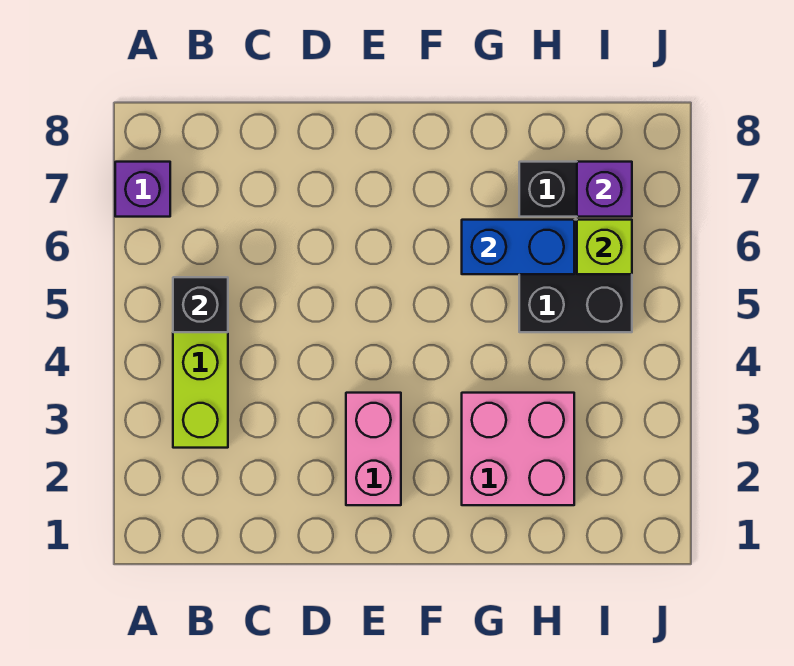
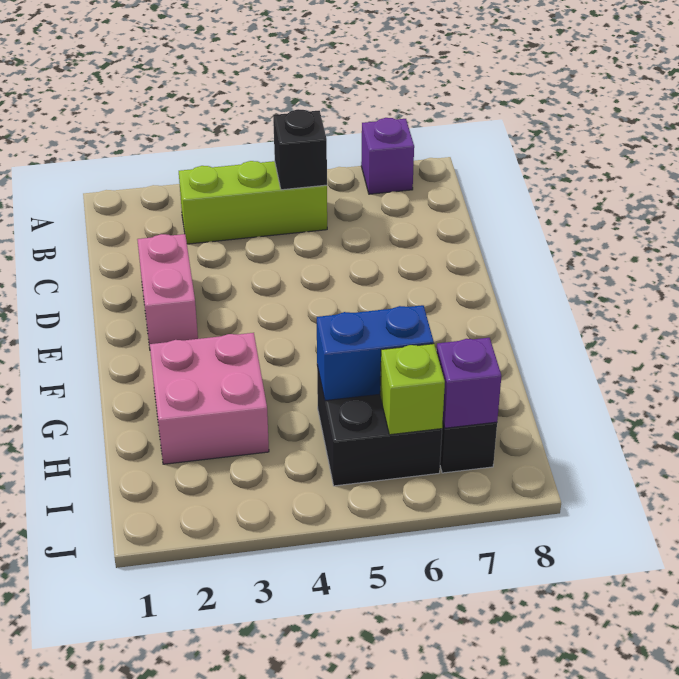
pink 1x2 brick [346,393,401,505] -> pink 1x2 brick turned to [137,234,198,348]
blue 1x2 brick [462,220,574,274] -> blue 1x2 brick turned to [317,305,434,401]

